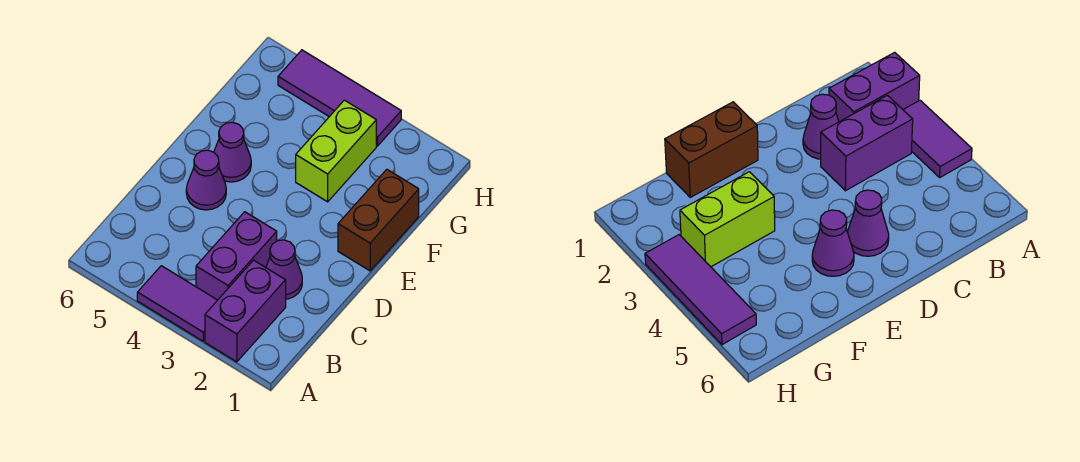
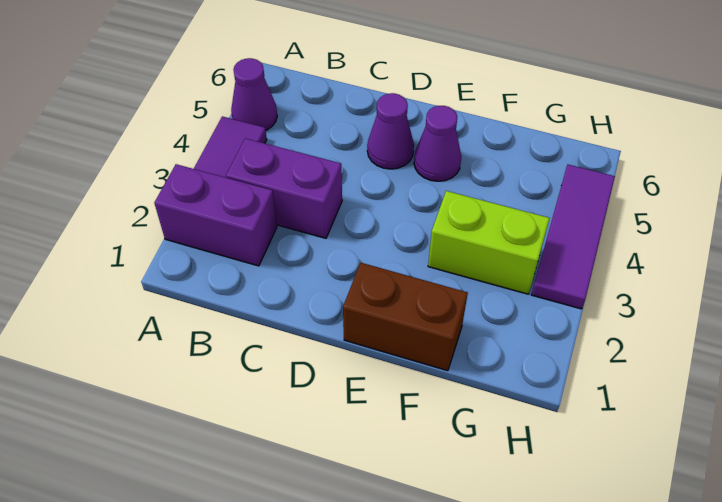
purple 1x1 cone [266,240,302,299] -> purple 1x1 cone moved to [231,58,277,130]

